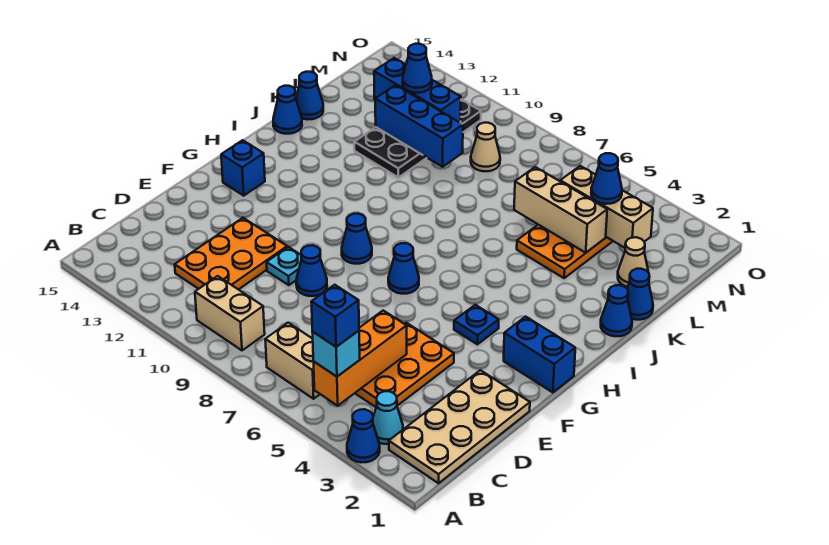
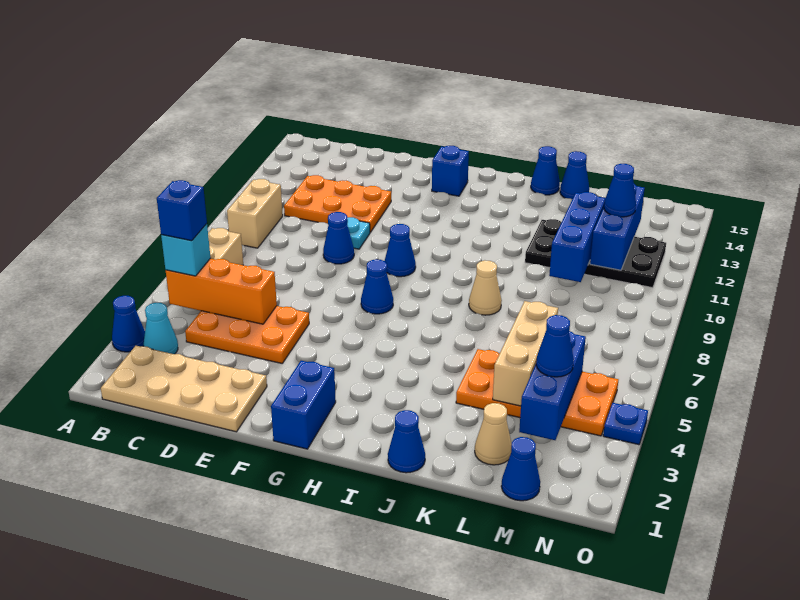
blue 1x1 plate [454,305,499,344] -> blue 1x1 plate moved to [603,403,648,445]
blue 1x1 cone [627,269,653,320] -> blue 1x1 cone moved to [501,437,540,501]
tan 1x3 brick [560,166,653,248] -> blue 1x3 brick [519,331,586,440]
tan 1x1 cone [471,123,500,171] -> tan 1x1 cone moved to [469,260,502,315]

